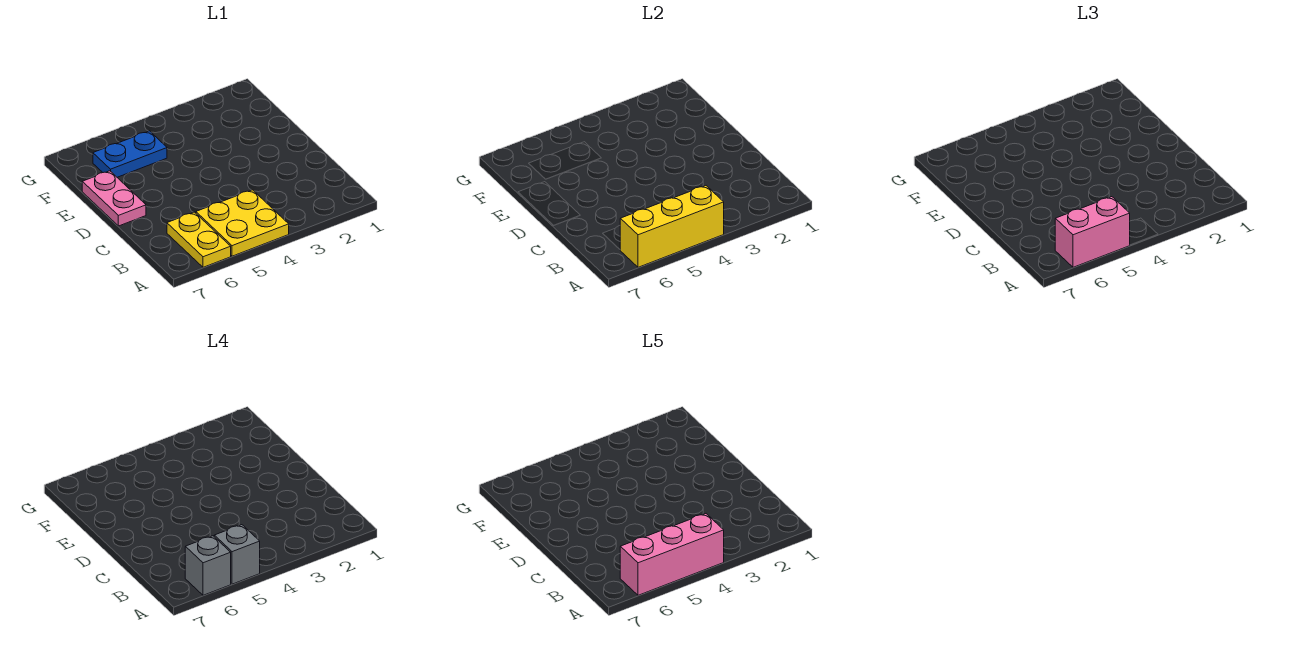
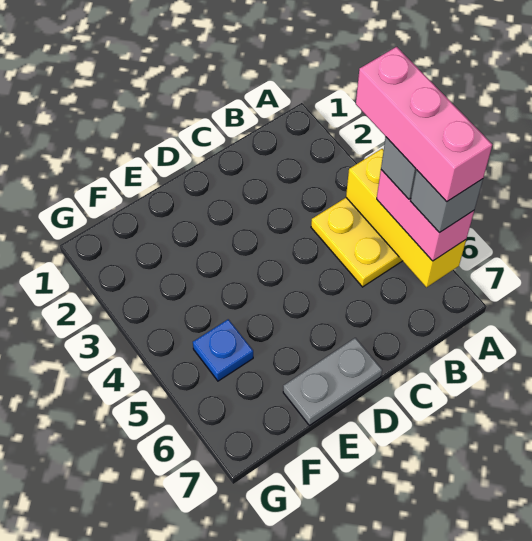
yellow 1x2 plate [167,212,231,267] -> none
pink 1x2 plate [82,171,146,226] -> grey 1x2 plate [283,338,382,426]
blue 1x2 plate [93,131,167,177] -> blue 1x1 plate [193,319,253,381]

